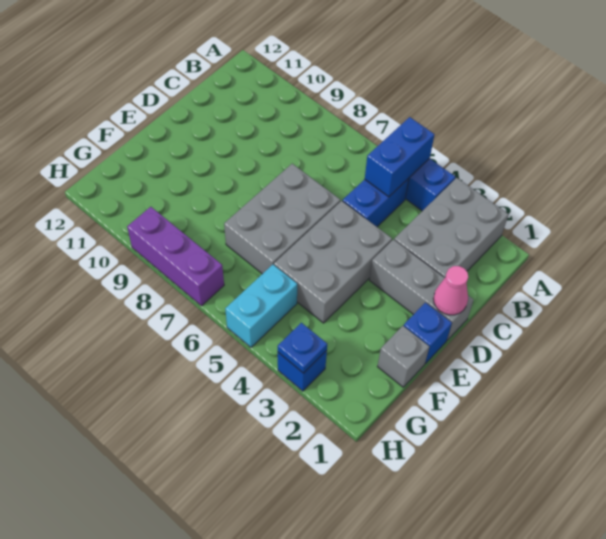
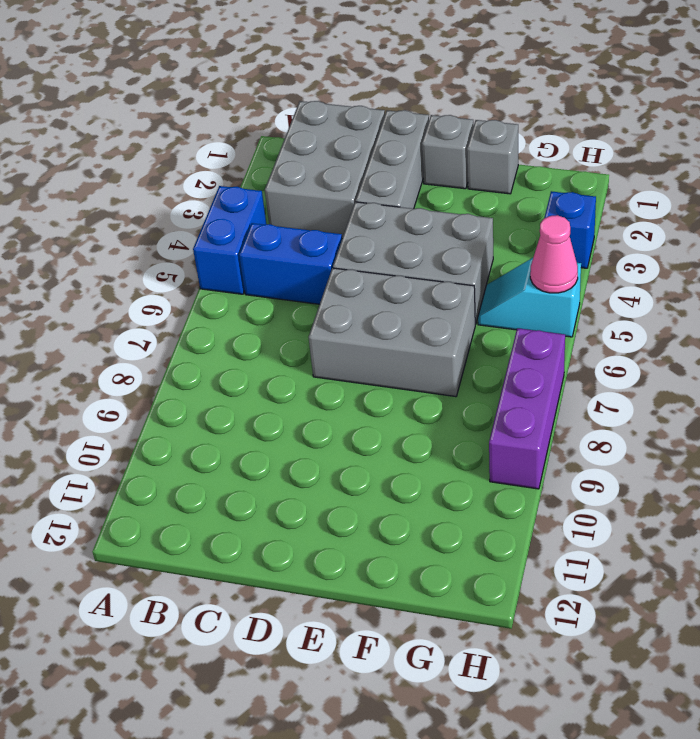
grey 2x3 brick [394,178,509,278] -> grey 2x3 brick turned to [265,101,385,238]
blue 1x2 brick [365,117,434,197] -> none
pink 1x1 cone [433,266,468,315] -> pink 1x1 cone moved to [530,215,578,293]
blue 1x1 brick [404,303,452,363] -> grey 1x1 brick [422,115,474,189]
cyan 1x2 brick [225,265,297,347] -> cyan 1x2 slope [478,258,581,337]
blue 1x1 plate [278,323,327,373] -> none

